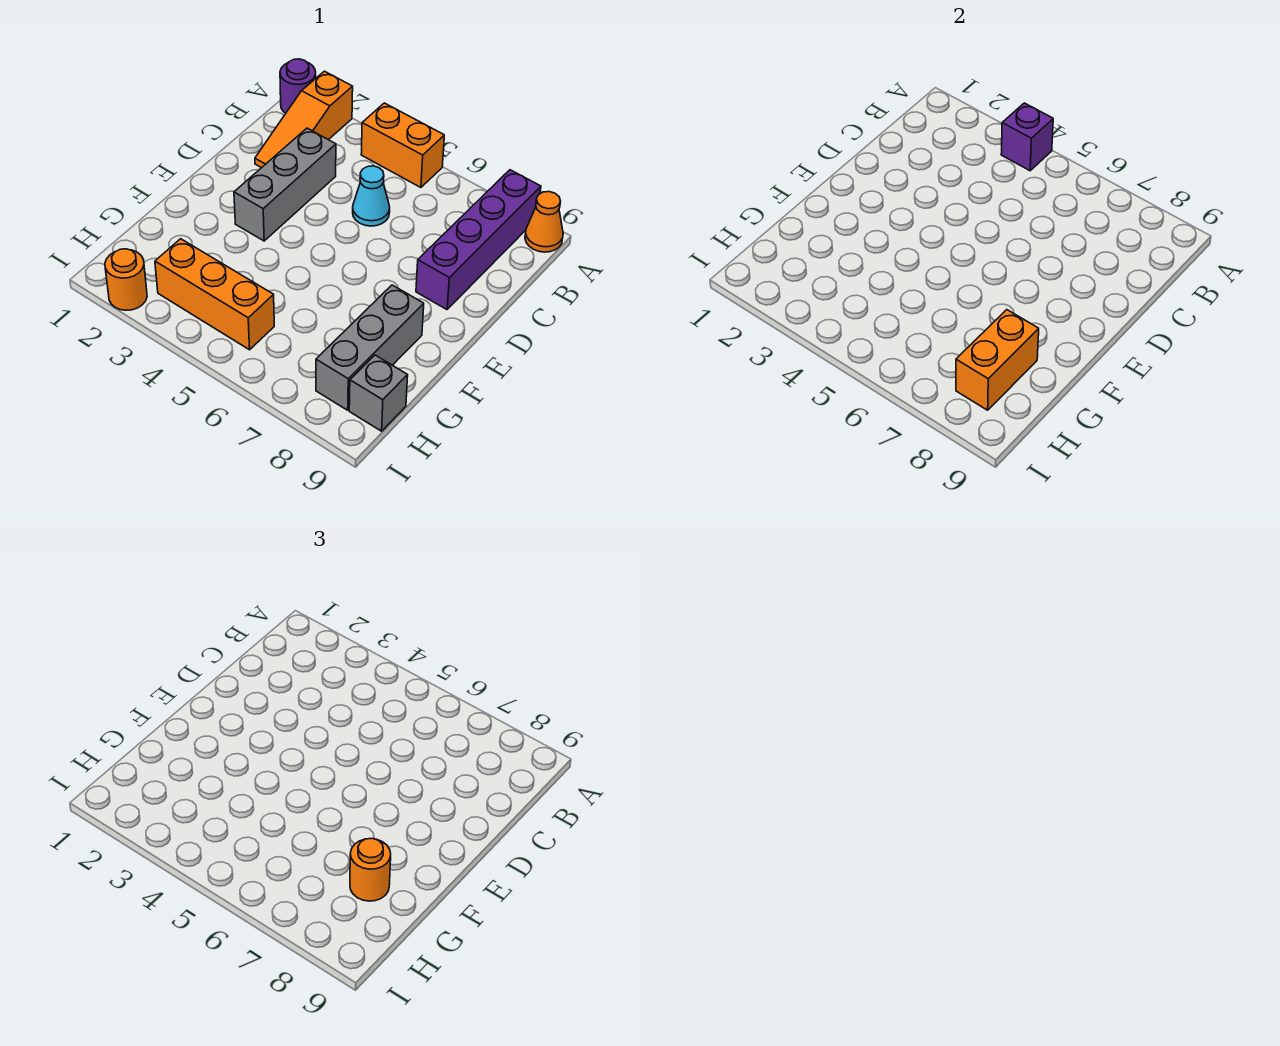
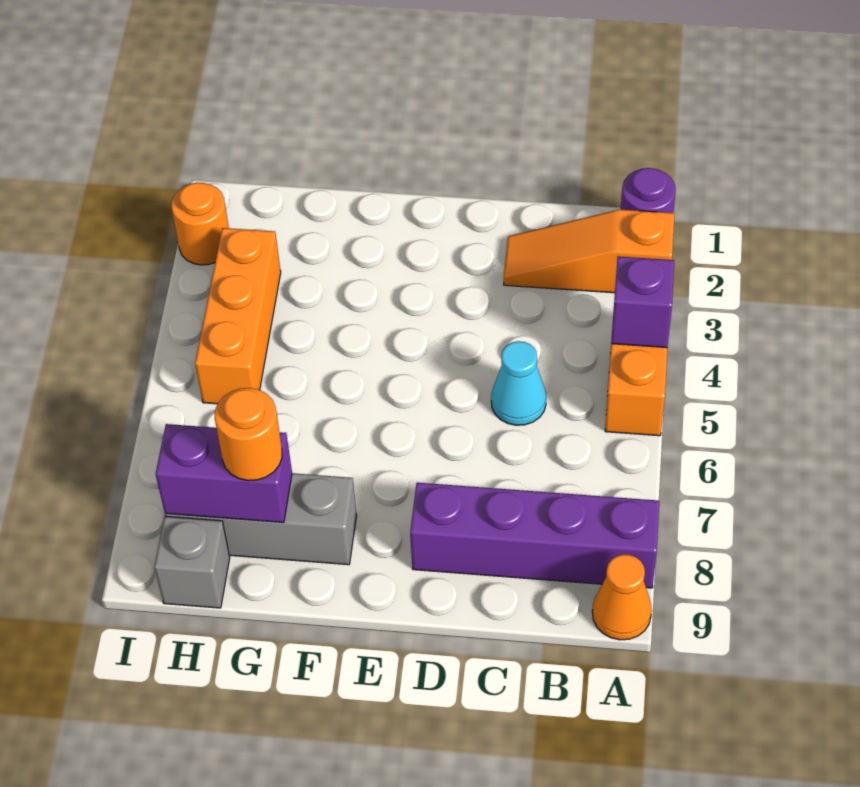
grey 1x3 brick [234,128,336,241] -> none
orange 1x2 brick [956,310,1039,410] -> purple 1x2 brick [156,424,292,522]

